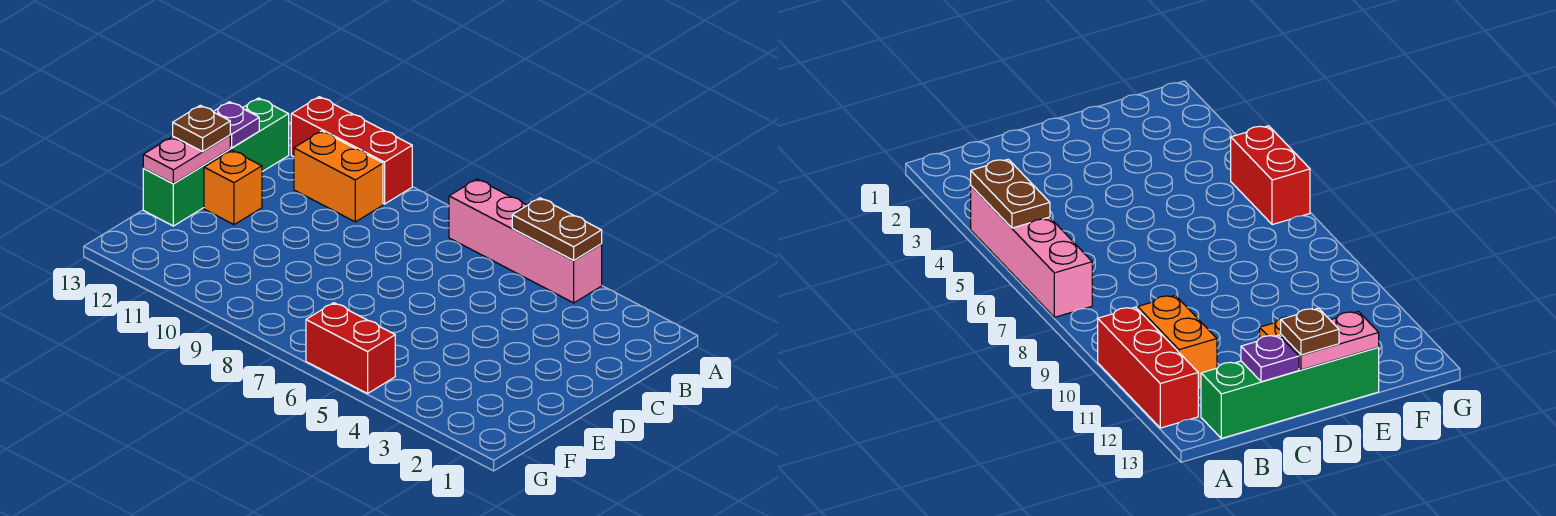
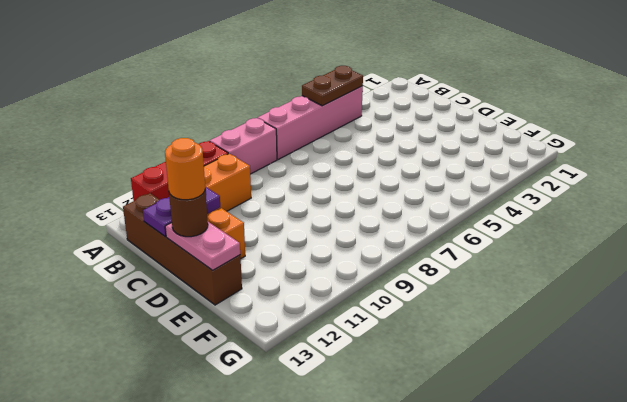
none -> pink 1x2 brick [210,118,277,174]
green 1x4 brick [143,98,289,226] -> brown 1x4 brick [123,193,242,305]
purple 1x1 plate [214,102,259,148] -> purple 1x2 plate [143,187,220,236]
brown 1x1 plate [173,105,230,152] -> brown 1x1 round brick [169,190,208,237]
none -> orange 1x1 round brick [165,138,205,200]
red 1x2 brick [306,303,395,394] -> none

